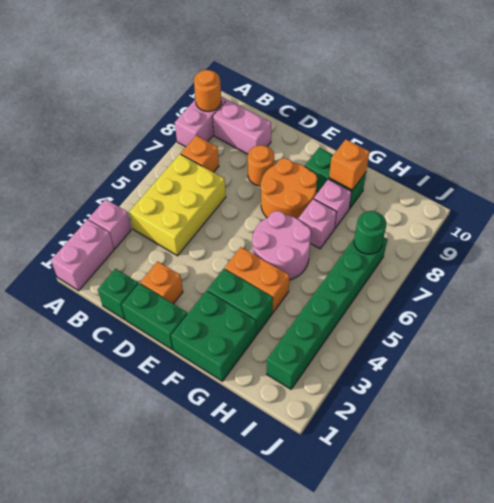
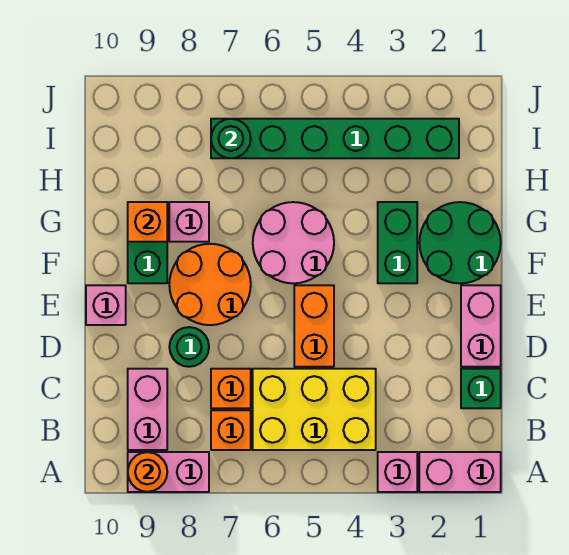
green 1x2 brick [122,283,187,350] -> pink 1x2 brick [461,285,501,367]
orange 1x1 brick [140,261,183,304] -> orange 1x1 brick moved to [211,369,251,408]
orange 1x1 round brick [248,145,274,186] -> green 1x1 round brick [169,327,209,367]
green 2x2 brick [171,291,256,381] -> green 2x2 round brick [419,202,501,283]
orange 1x2 brick [225,247,289,312] -> orange 1x2 brick moved to [294,285,334,367]
pink 1x1 brick [298,199,337,249] -> pink 1x1 brick moved to [86,285,126,325]

